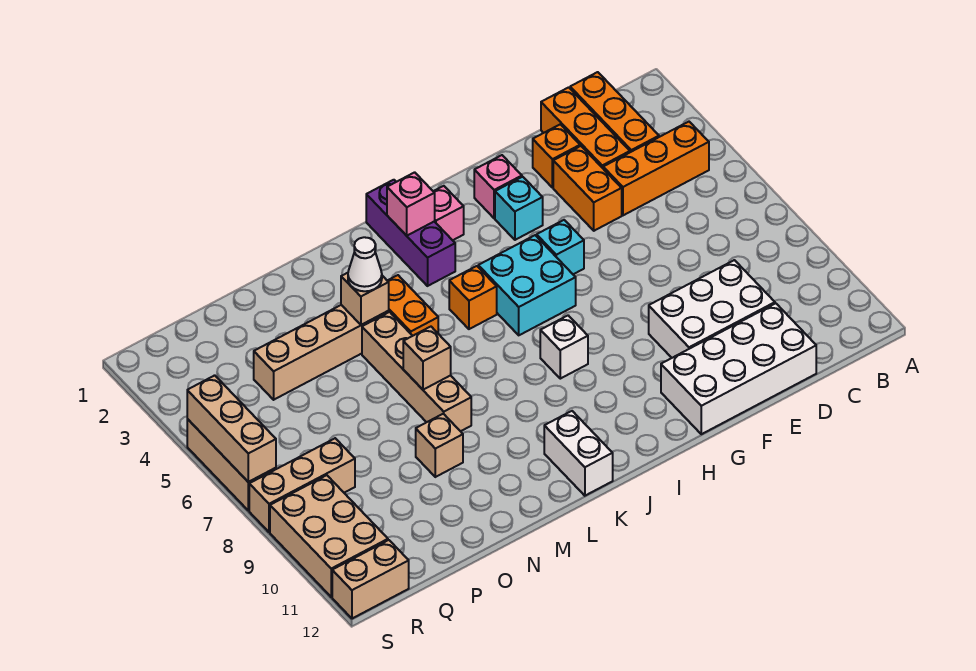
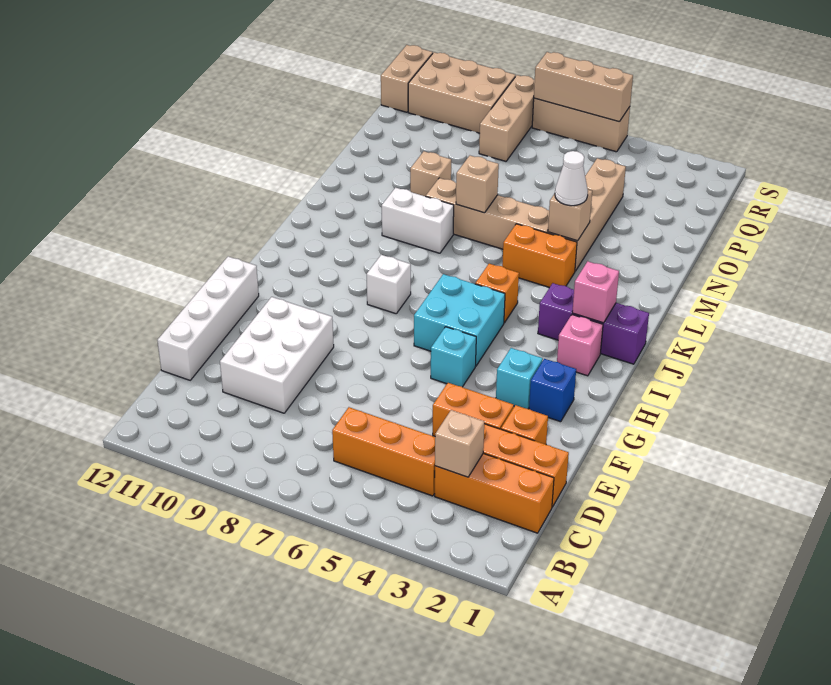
orange 1x3 brick [603,122,709,215] -> orange 1x3 brick turned to [332,407,435,496]
none -> tan 1x1 brick [435,410,484,477]
white 2x4 brick [661,303,816,434] -> white 1x4 brick [157,256,259,380]
pink 1x1 brick [474,155,522,218] -> blue 1x1 brick [529,359,576,422]
white 1x2 brick [544,411,613,496] -> white 1x2 brick moved to [382,188,454,253]

